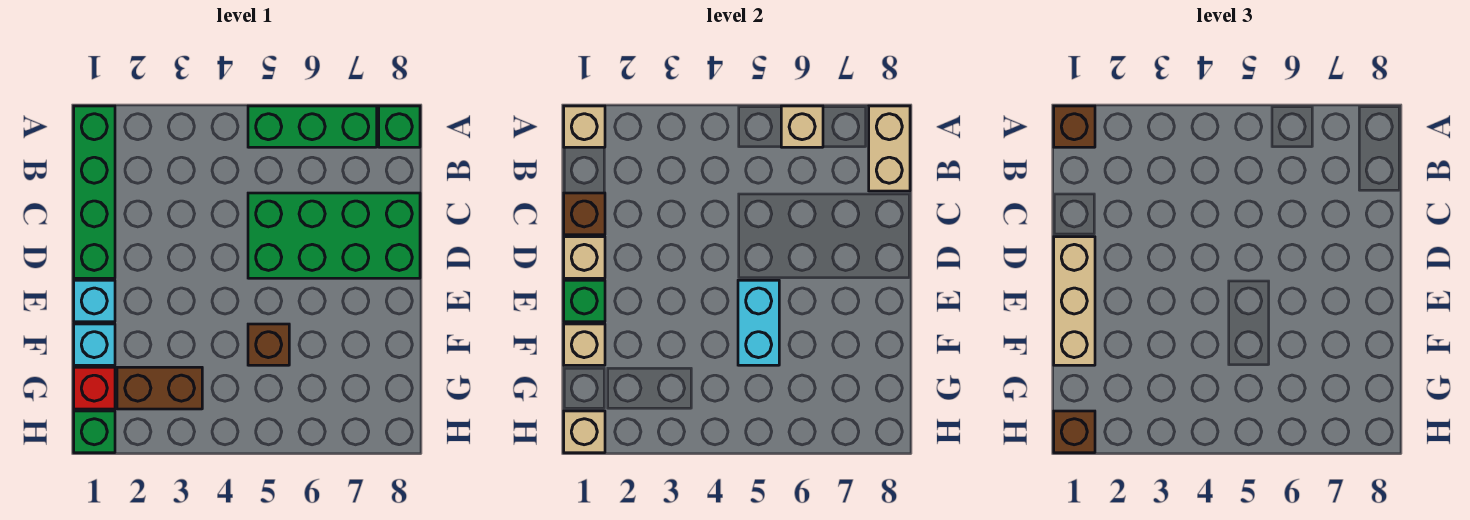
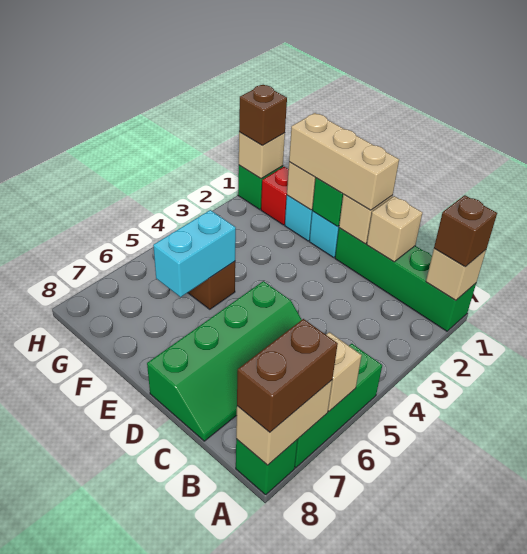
tan 1x2 brick [869,106,910,191] -> tan 1x2 brick turned to [236,380,332,465]
brown 1x1 brick [564,193,605,235] -> tan 1x1 brick [367,196,422,262]
green 2x4 brick [248,193,420,278] -> green 2x4 slope [147,281,302,441]
cyan 1x2 brick [738,280,779,365] -> cyan 1x2 brick turned to [153,210,236,297]
brown 1x2 brick [117,367,202,409] -> brown 1x2 brick moved to [237,319,338,432]

